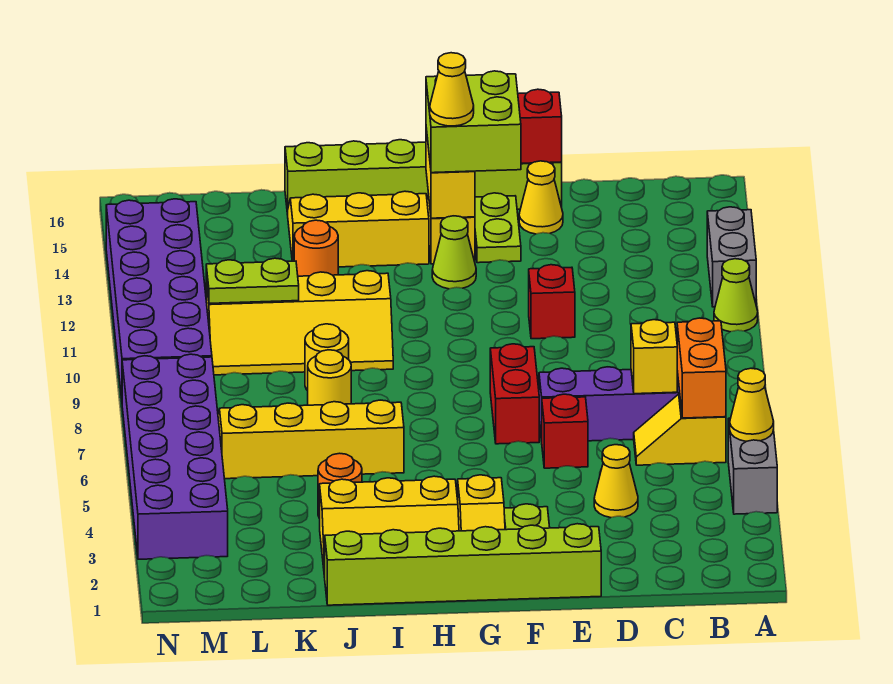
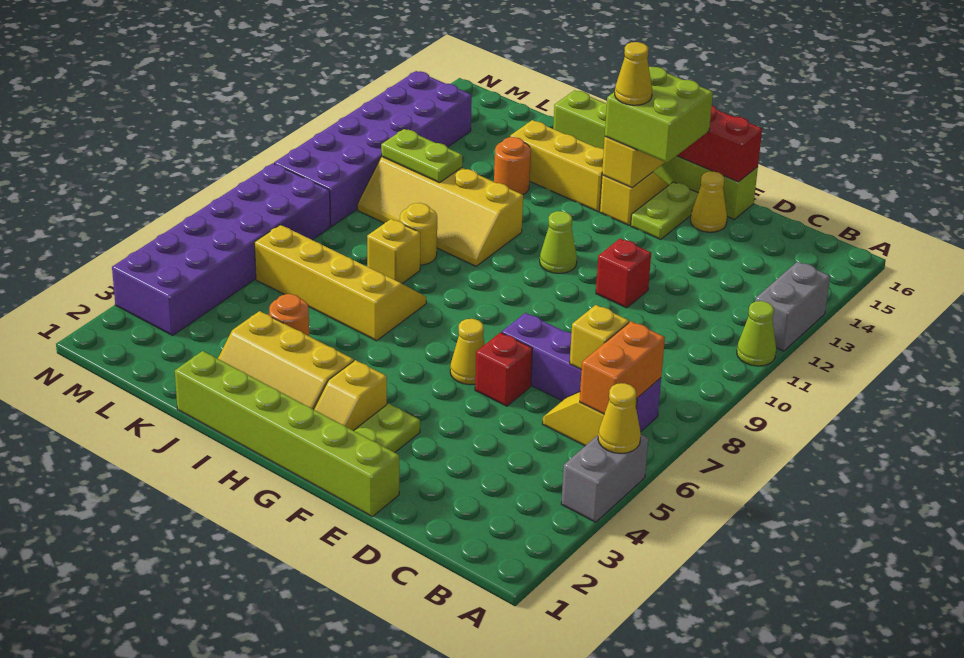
yellow 1x1 cone [594,445,638,518] -> yellow 1x1 cone moved to [450,319,485,385]
red 1x2 brick [490,344,539,444] -> none
lime 1x1 cone [432,216,476,289] -> lime 1x1 cone moved to [540,211,577,273]
yellow 1x1 round brick [308,350,351,405] -> yellow 1x1 brick [367,219,420,283]

